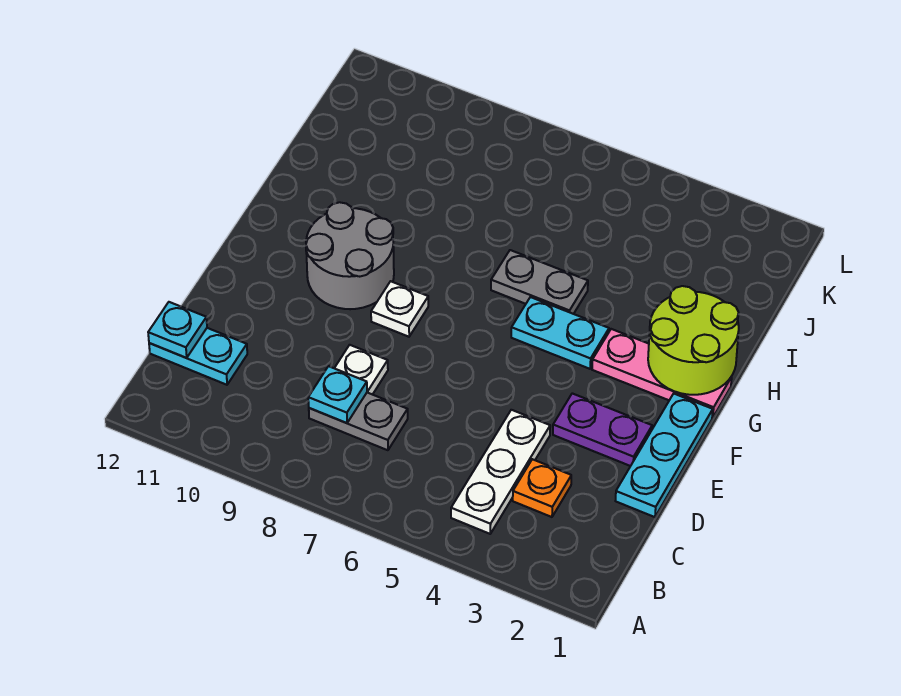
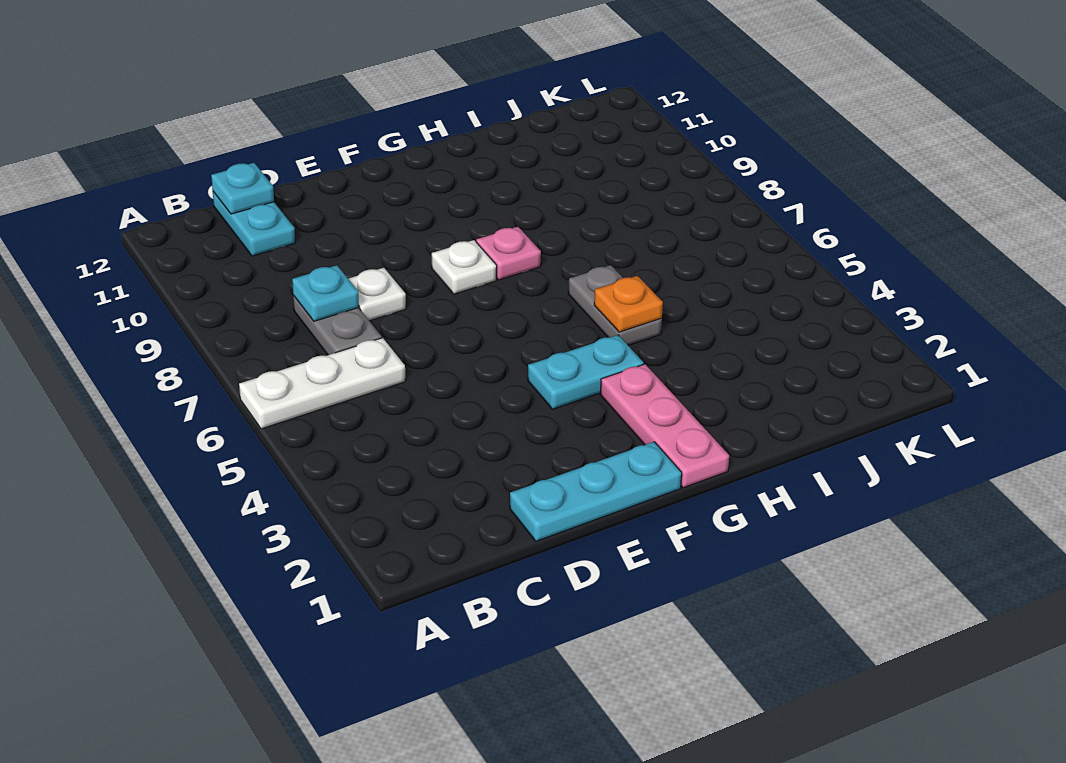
white 1x3 plate [451,410,550,534] -> white 1x3 plate moved to [239,338,405,429]
orange 1x1 plate [513,459,571,517] -> orange 1x1 plate moved to [594,276,663,332]
purple 1x2 plate [553,393,652,466] -> none
grey 2x2 round brick [306,202,394,309] -> none
lime 2x2 round brick [648,286,739,395] -> none
cyan 1x2 plate [511,297,609,369] -> cyan 1x2 plate turned to [528,335,644,409]
none -> pink 1x1 plate [476,227,541,280]

